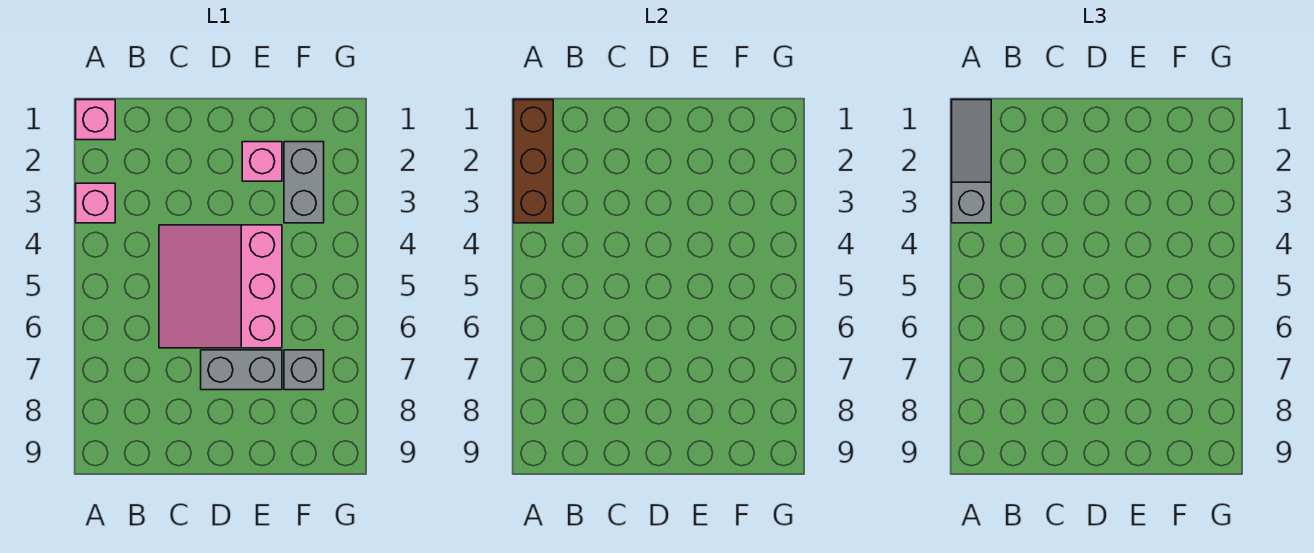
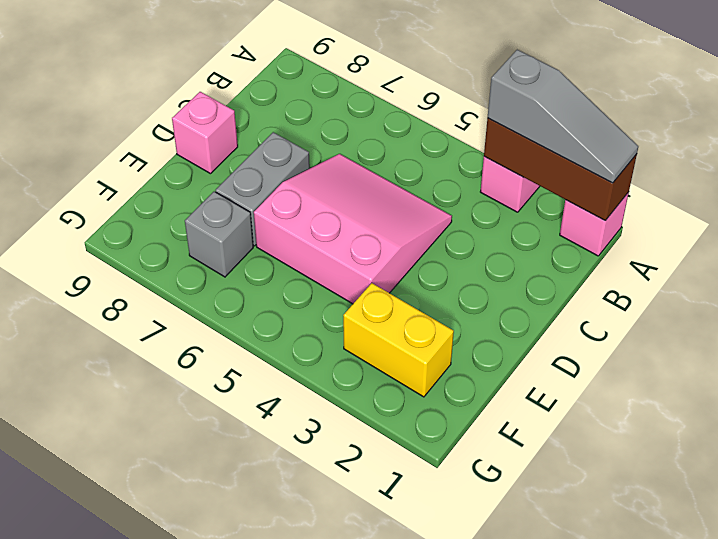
pink 1x1 brick [242,142,282,181] -> pink 1x1 brick moved to [172,92,238,174]
grey 1x2 brick [284,142,324,223] -> yellow 1x2 brick [343,283,454,397]

